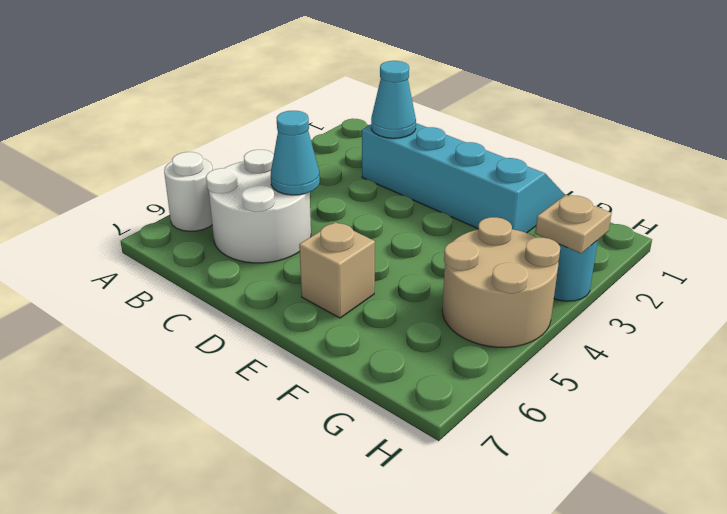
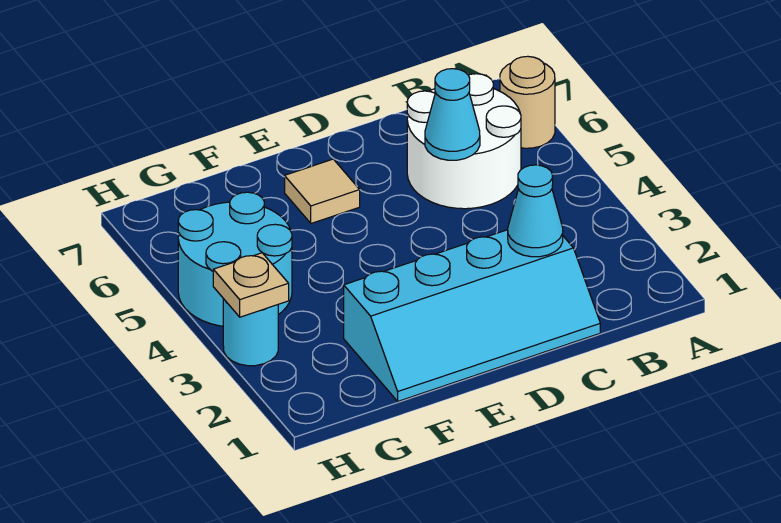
white 1x1 round brick [164,152,213,231] -> tan 1x1 round brick [500,56,555,148]
tan 1x1 brick [299,222,375,318] -> tan 1x1 tile [285,159,360,223]
tan 2x2 round brick [442,217,560,347] -> cyan 2x2 round brick [178,192,292,326]

